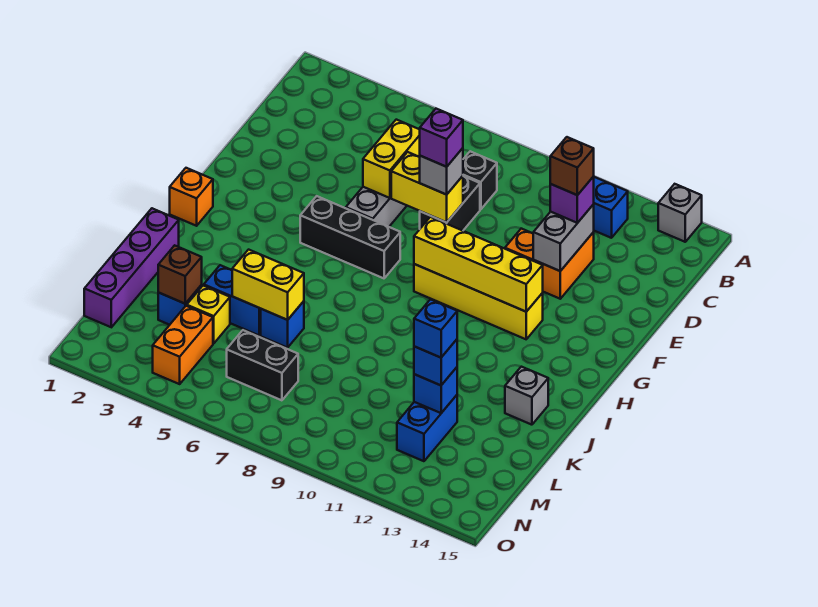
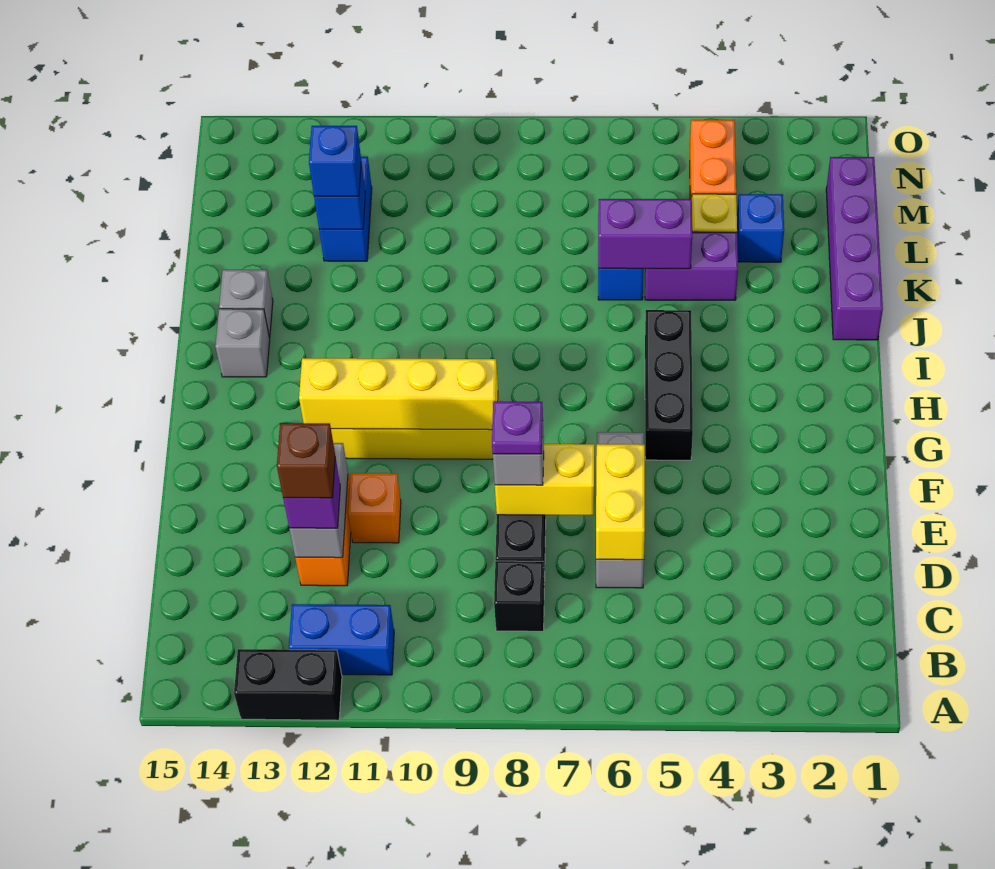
grey 1x1 brick [658,184,702,242] -> grey 1x1 brick moved to [215,309,270,377]
purple 1x1 brick [420,109,463,167] -> purple 1x1 plate [492,401,543,454]
black 1x3 brick [300,196,400,278] -> black 1x3 brick turned to [645,310,693,460]
orange 1x1 brick [170,168,213,226] -> none
blue 1x2 brick [204,265,261,335] -> purple 1x2 brick [645,232,738,300]
yellow 1x2 brick [232,250,304,320] -> purple 1x2 brick [598,199,692,269]
brown 1x1 brick [158,245,202,304] -> none
blue 1x1 brick [414,299,457,358] -> none
black 1x2 brick [227,330,298,400] -> black 1x2 brick moved to [234,649,342,720]

